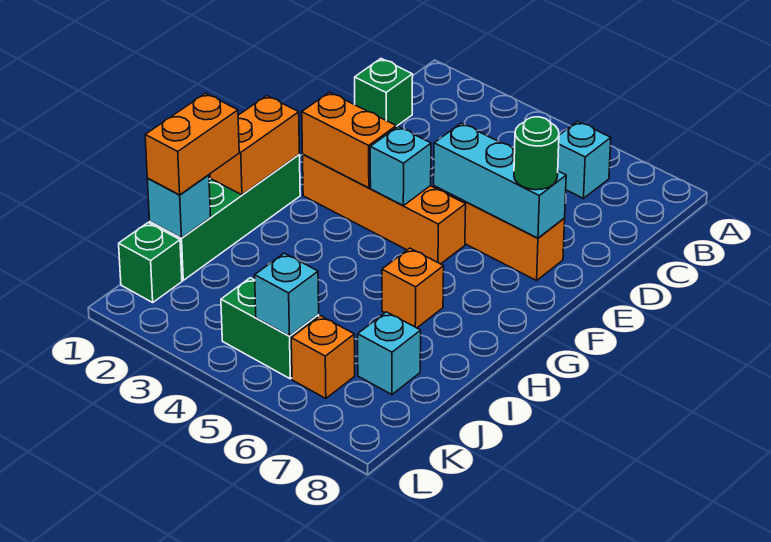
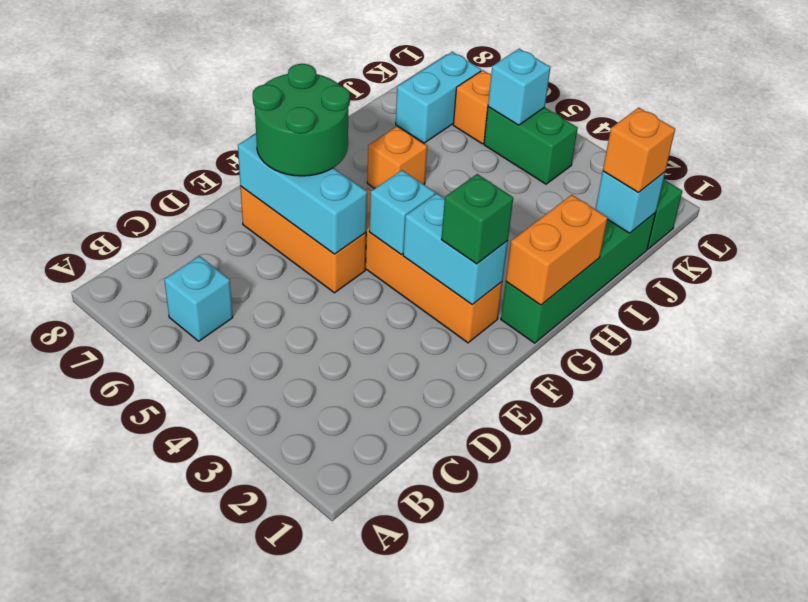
green 1x1 brick [355,59,413,126] -> green 1x1 brick moved to [441,174,513,264]
green 1x1 round brick [514,117,559,190] -> green 2x2 round brick [253,64,350,176]
orange 1x2 brick [302,92,396,188] -> cyan 1x2 brick [403,194,508,305]
orange 1x2 brick [145,93,239,195] -> orange 1x1 brick [603,108,675,192]
cyan 1x1 brick [358,312,421,395] -> cyan 1x2 brick [396,52,481,143]

